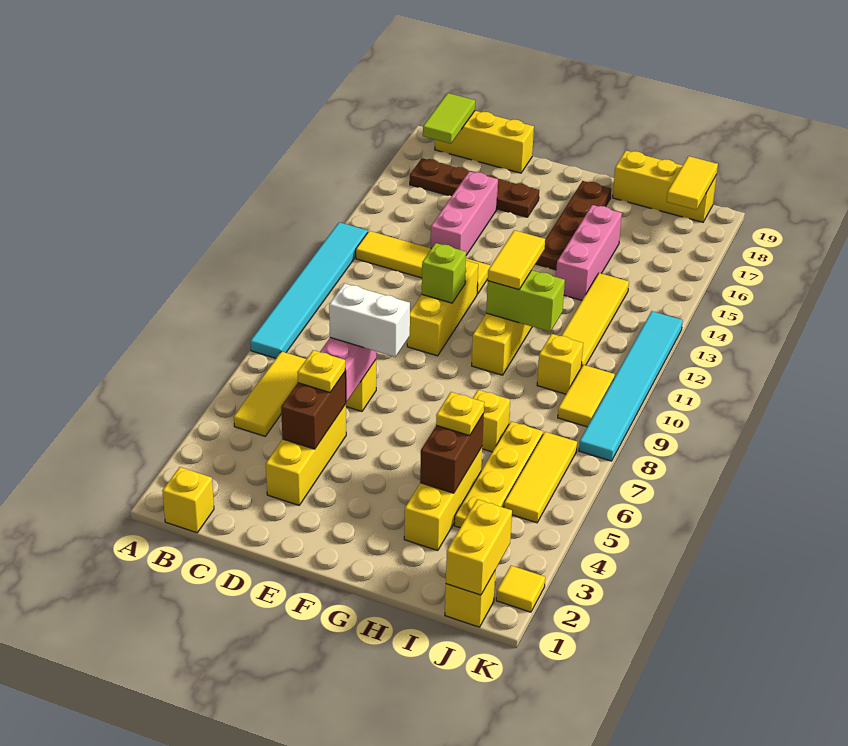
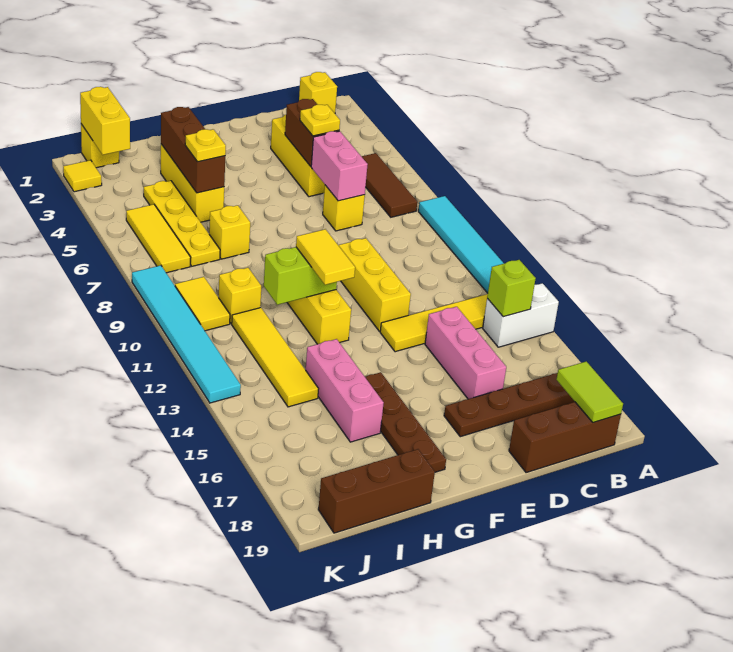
yellow 1x3 tile [234,351,306,436] -> brown 1x3 tile [361,153,417,217]
yellow 1x3 brick [435,111,534,173] -> brown 1x3 brick [509,402,621,473]
white 1x2 brick [329,283,410,357] -> white 1x2 brick moved to [483,283,559,347]
lime 1x1 brick [422,243,466,303] -> lime 1x1 brick moved to [487,260,536,317]
brown 1x2 brick [420,414,484,493] -> brown 1x3 brick [161,107,225,193]
yellow 1x3 brick [613,151,717,222] -> brown 1x3 brick [318,449,435,533]
yellow 1x2 tile [667,156,718,210] -> none

